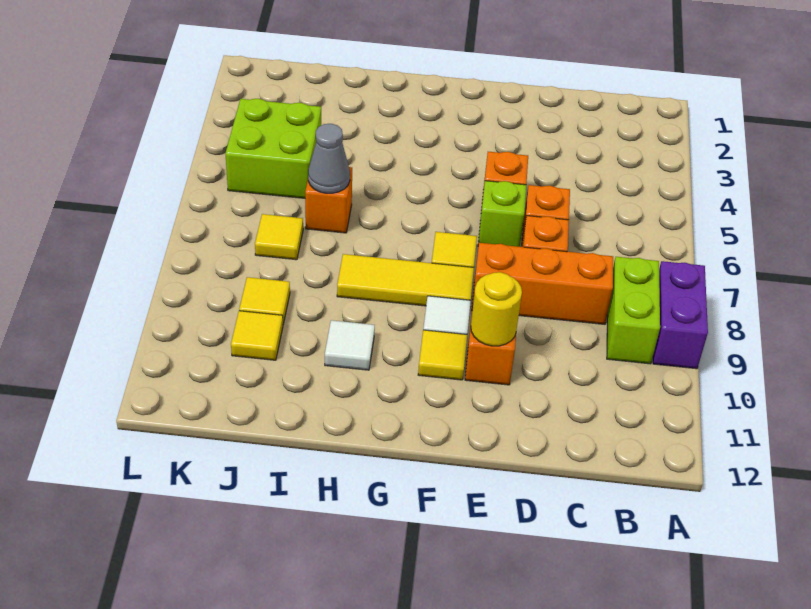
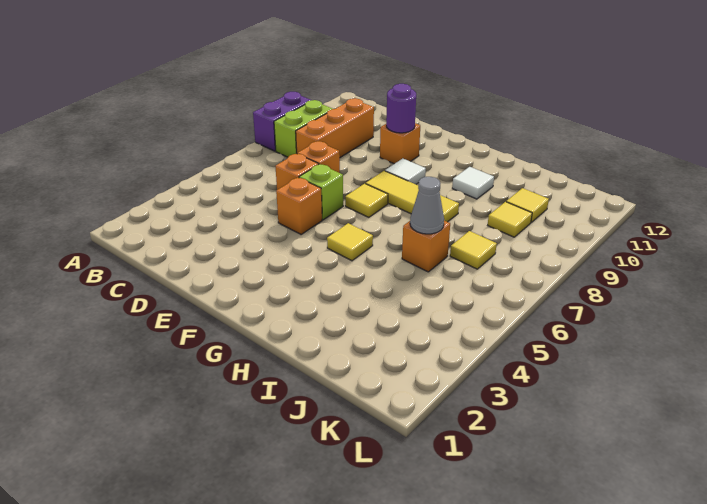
orange 1x3 brick [472,243,613,324] -> orange 1x3 brick turned to [296,98,374,157]
yellow 1x1 round brick [471,272,522,346] -> purple 1x1 round brick [386,84,416,133]
yellow 1x1 tile [418,330,467,380] -> yellow 1x1 tile moved to [327,223,373,261]
lime 2x2 brick [225,99,321,198] -> none

